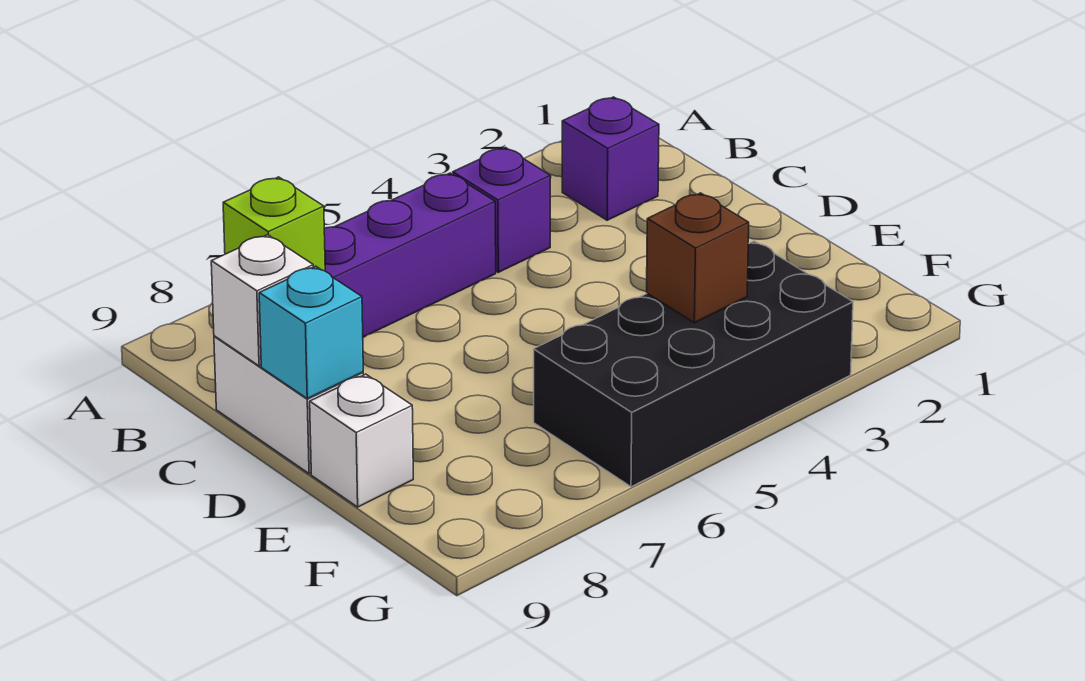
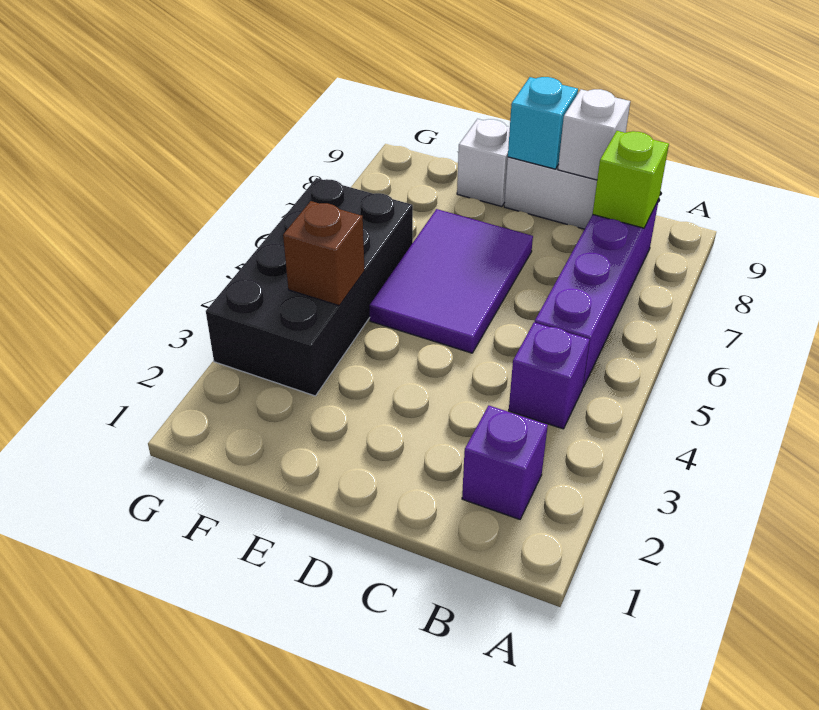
none -> purple 2x3 tile [369,209,533,353]

